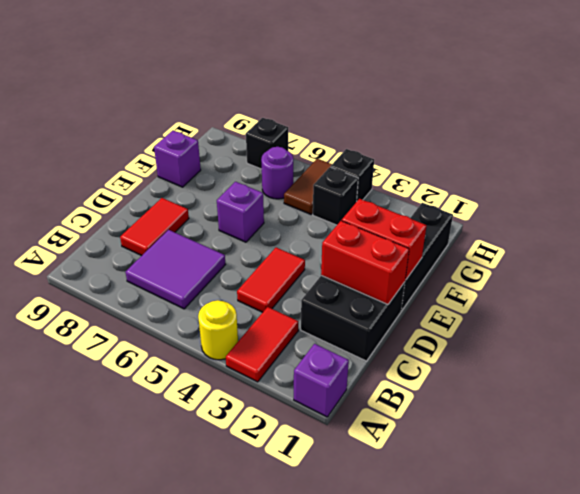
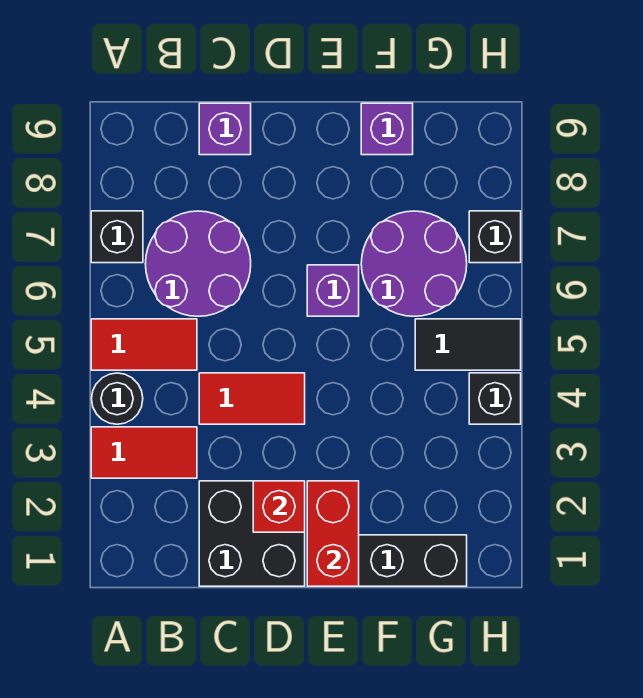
purple 1x1 brick [294,344,349,417] -> purple 1x1 brick moved to [199,103,251,155]
yellow 1x1 round brick [198,300,238,360] -> black 1x1 round brick [92,373,143,424]
purple 2x2 tile [126,230,225,309] -> purple 2x2 round brick [145,211,251,316]
red 1x2 tile [120,198,189,256] -> red 1x2 tile moved to [91,319,197,370]
red 1x2 brick [321,221,409,304] -> red 1x1 brick [253,481,305,532]
black 1x1 brick [313,167,358,225] -> black 1x1 brick moved to [91,211,143,263]
brown 1x2 tile [284,159,332,214] -> black 1x2 tile [415,319,521,370]
purple 1x1 round brick [261,147,293,199] -> purple 2x2 round brick [361,211,467,316]

